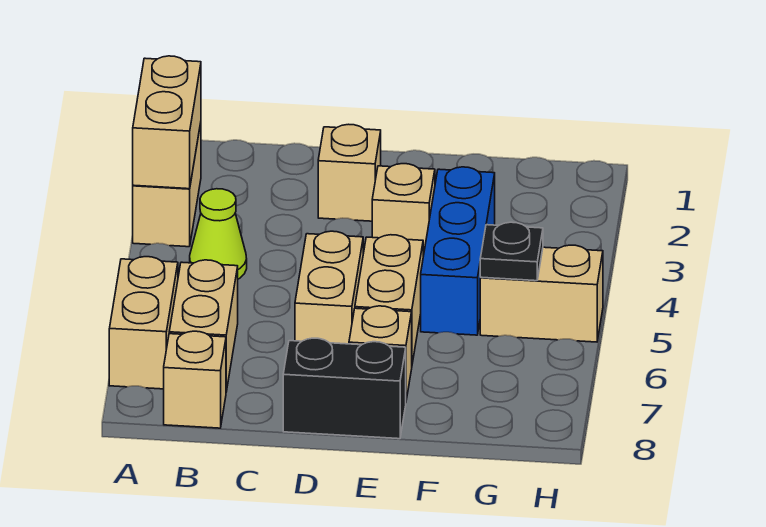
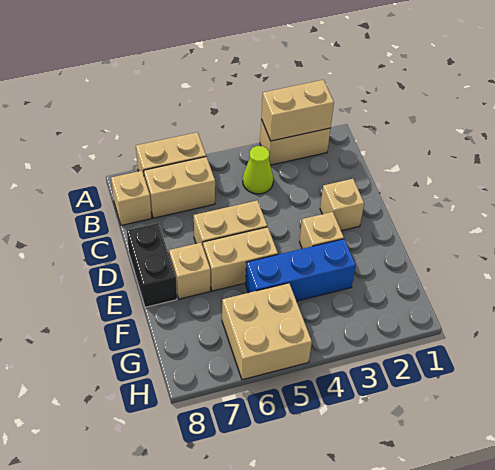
tan 1x2 brick [480,245,603,342] -> tan 2x2 brick [222,283,312,380]
black 1x1 plate [480,222,543,281] -> none

